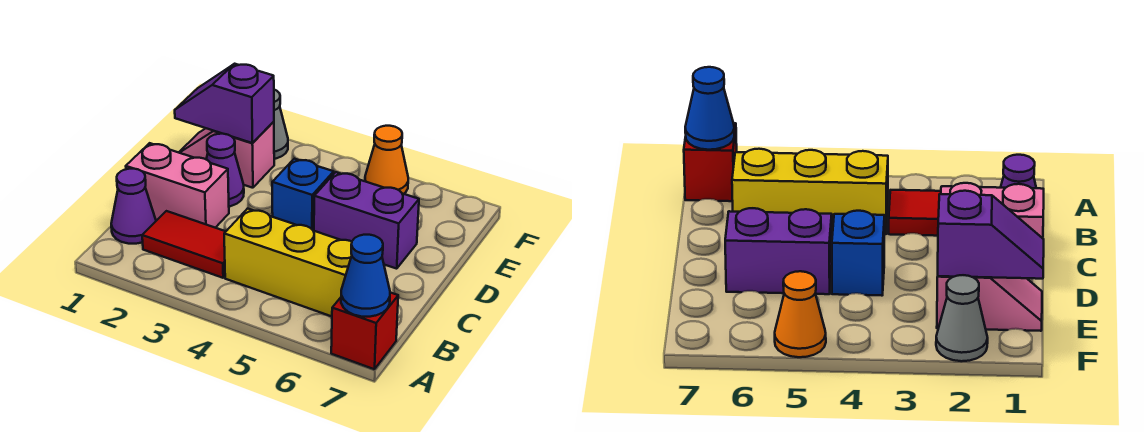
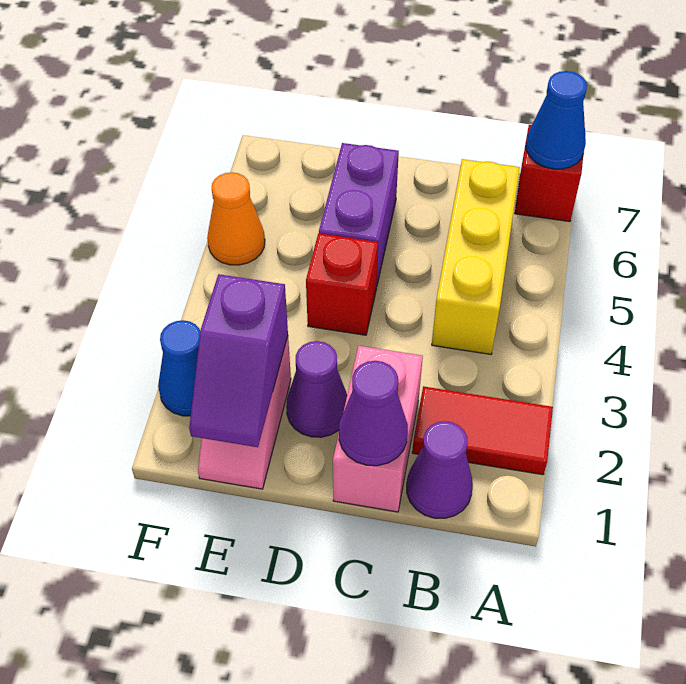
red 1x2 tile [142,211,226,278] -> red 1x2 tile turned to [412,386,553,475]
none -> purple 1x1 cone [339,361,408,466]
blue 1x1 brick [272,159,334,231] -> red 1x1 brick [306,233,378,335]
grey 1x1 cone [274,90,288,159] -> blue 1x1 cone [158,320,200,416]

